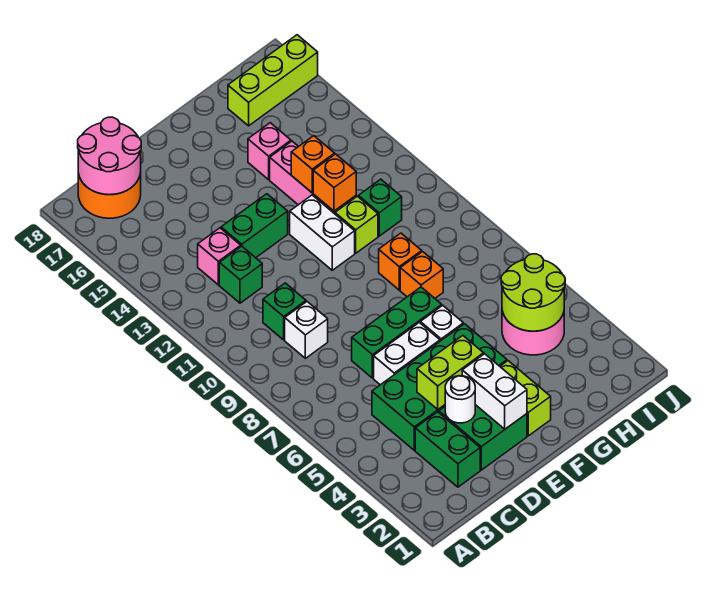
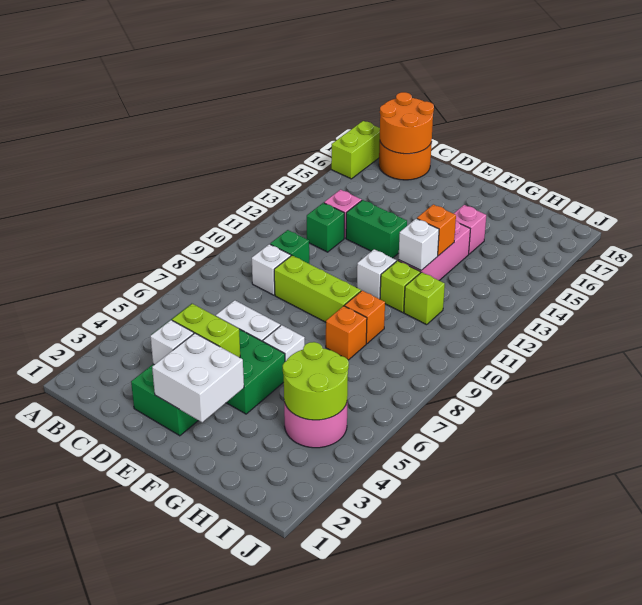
pink 2x2 round brick [78,117,141,195] -> orange 2x2 round brick [380,92,434,154]
green 1x2 brick [415,412,480,487] -> none
white 1x1 round brick [445,376,475,423] -> white 1x1 brick [150,320,194,365]
green 1x3 brick [352,287,442,378] -> none
white 1x2 brick [462,354,527,429] -> white 2x2 brick [152,333,244,422]
lime 1x2 brick [500,361,551,436] -> lime 1x2 brick moved to [331,121,380,179]
white 1x2 brick [290,195,355,270] -> white 1x1 brick [357,249,396,299]
orange 1x1 brick [313,154,356,211] -> white 1x1 brick [398,219,439,270]
green 1x1 brick [358,179,402,236] -> lime 1x1 brick [404,272,445,325]
lime 1x3 brick [228,35,318,126] -> lime 1x3 brick moved to [274,256,361,322]

